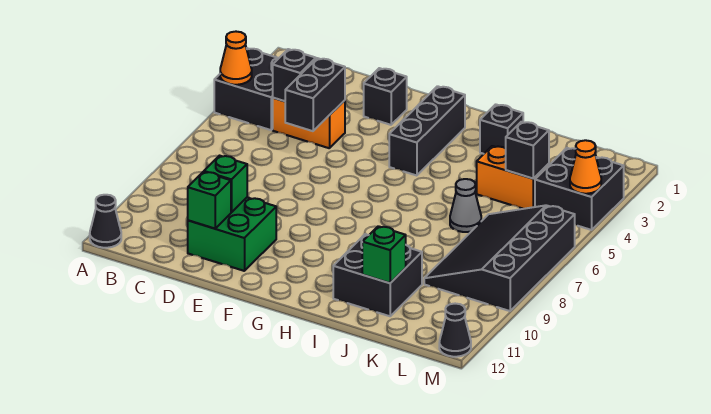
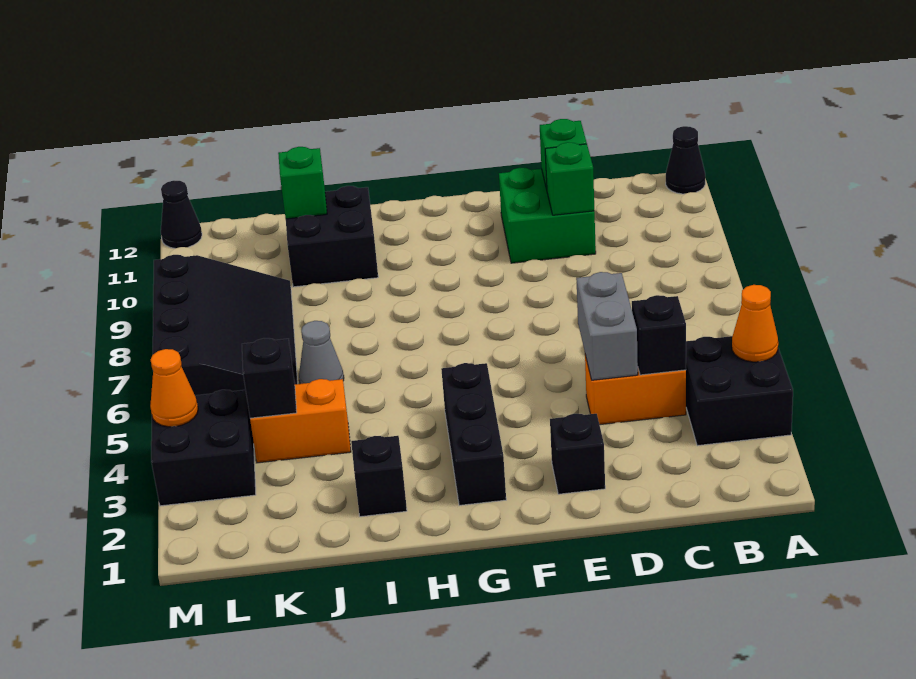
black 1x2 brick [285,58,345,131] -> grey 1x2 brick [576,272,638,380]

